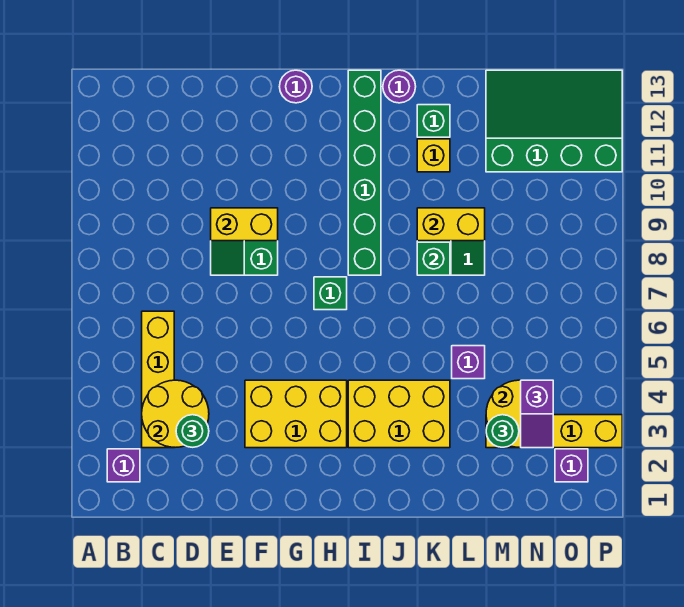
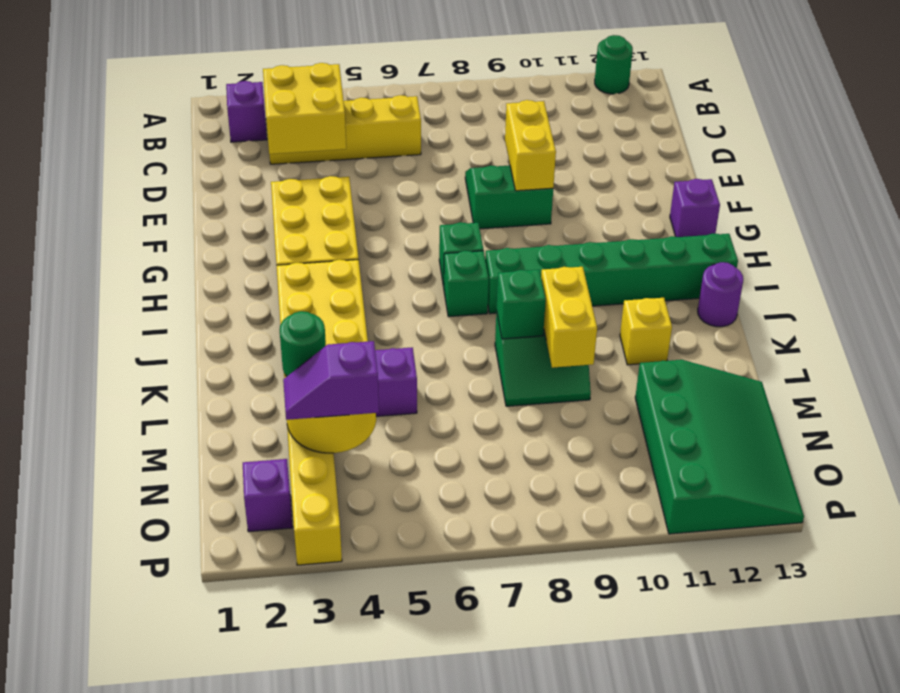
yellow 2x2 round brick [142,380,209,447] -> yellow 2x2 brick [263,63,346,154]
green 1x1 round brick [176,415,209,447] -> green 1x1 round brick moved to [595,35,633,94]
purple 1x1 round brick [279,70,312,103] -> purple 1x1 brick [670,179,720,237]
green 1x1 brick [417,105,450,137] -> green 1x1 brick moved to [444,251,489,317]

